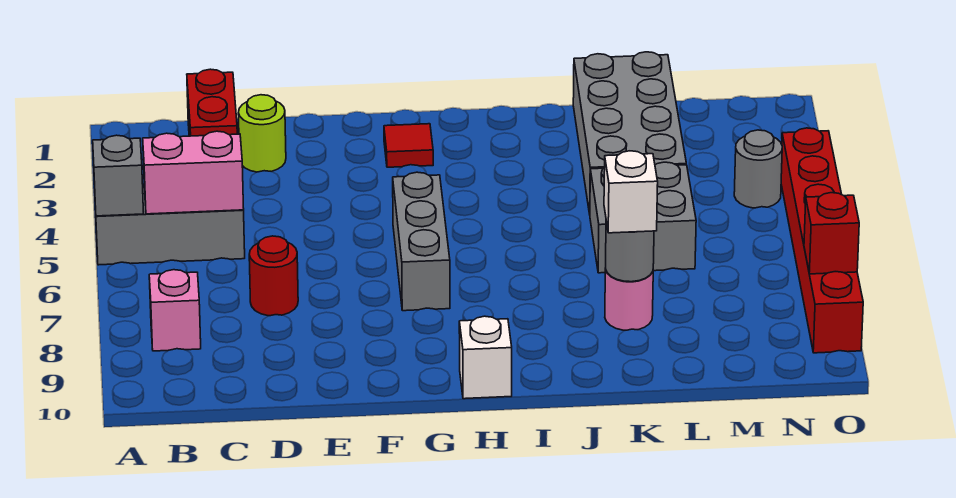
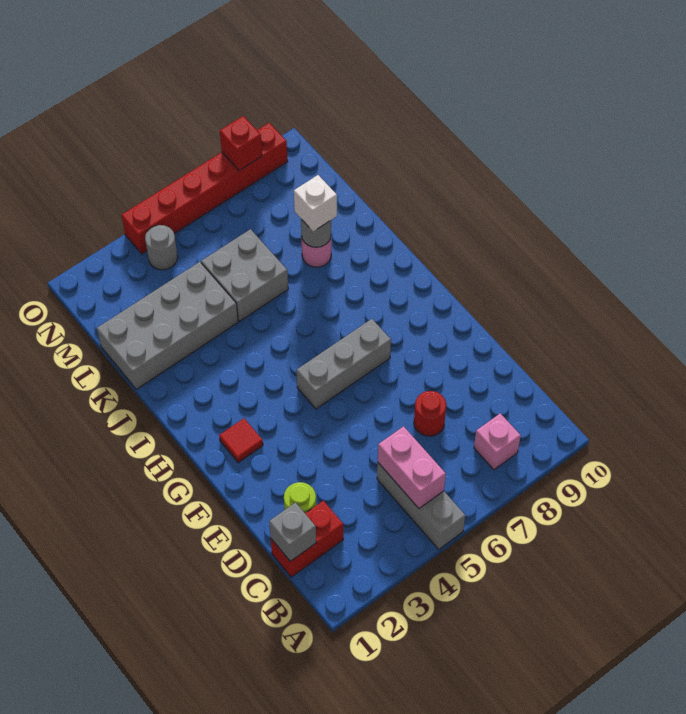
grey 1x1 brick [93,135,144,216] -> grey 1x1 brick moved to [269,502,316,561]
white 1x1 brick [459,316,512,399] -> none

